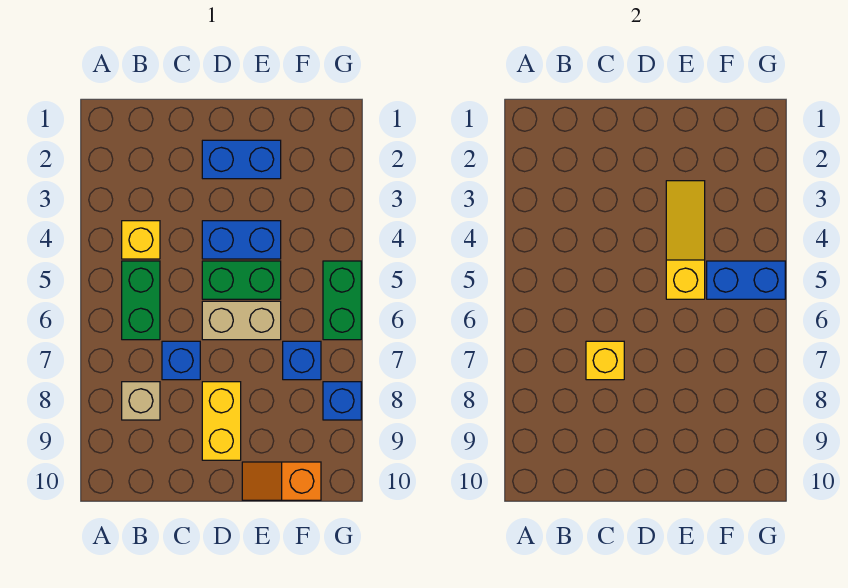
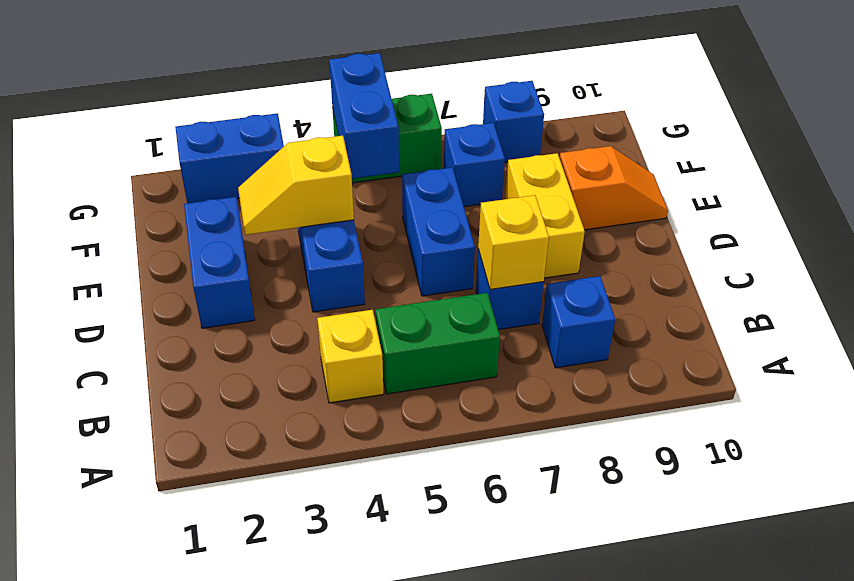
tan 1x1 brick [122,382,160,420] -> blue 1x1 brick [542,276,615,368]
green 1x2 brick [202,261,281,299] -> none
tan 1x2 brick [202,301,281,340] -> blue 1x2 brick [402,168,475,296]
yellow 1x2 brick [202,382,241,460] -> yellow 1x2 brick turned to [505,153,585,278]
yellow 1x3 slope [666,181,705,299] -> yellow 1x2 slope [238,136,354,235]
orange 1x2 slope [242,462,321,500] -> orange 1x2 slope turned to [560,146,668,230]
none -> blue 1x2 brick [175,113,284,203]

